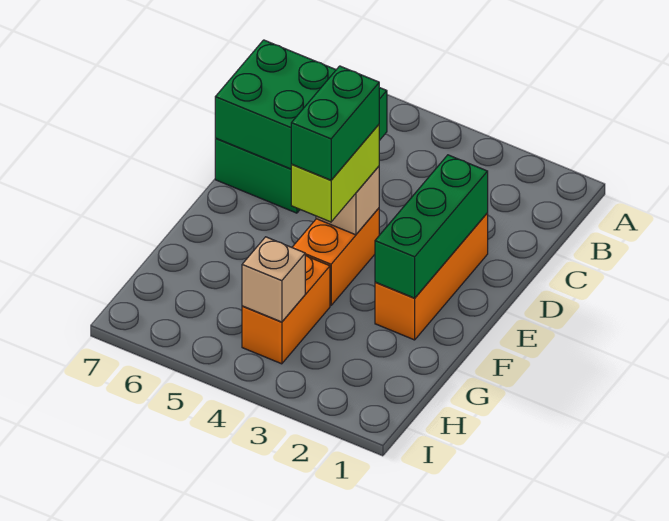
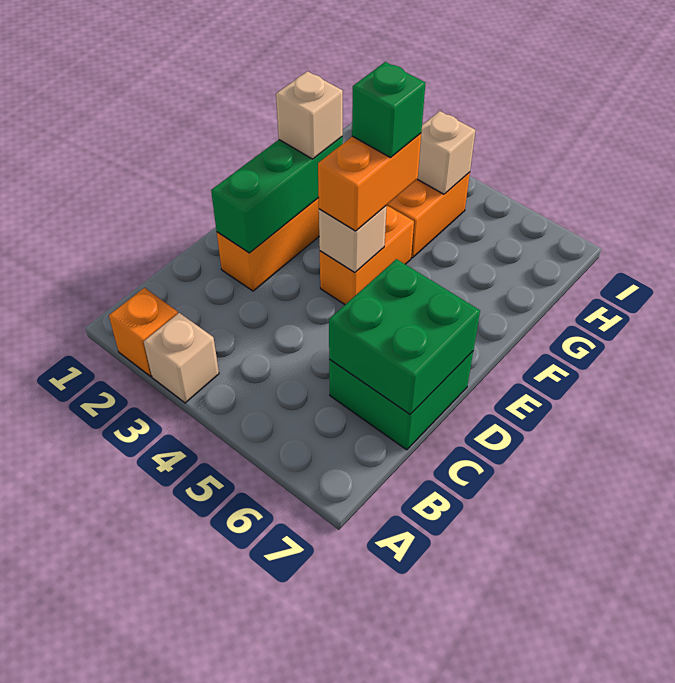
none -> orange 1x1 brick [109,288,178,376]
none -> tan 1x1 brick [144,313,219,403]
green 2x3 brick [215,40,387,169] -> green 2x2 brick [329,259,480,414]
lime 1x2 brick [291,125,379,222] -> orange 1x2 brick [318,133,421,231]
green 1x2 brick [291,66,379,180] -> green 1x1 brick [352,62,425,158]
none -> tan 1x1 brick [276,71,343,159]

